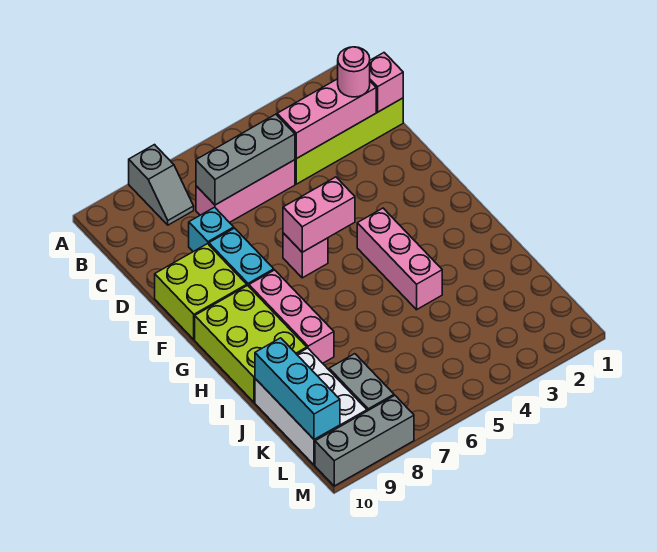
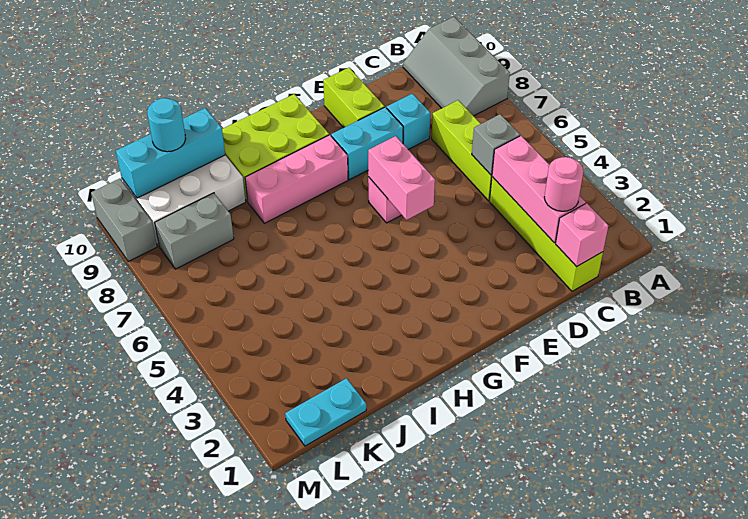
grey 1x2 slope [129,145,194,225] -> grey 2x3 slope [403,17,510,116]
pink 1x3 brick [196,160,295,223] -> lime 1x3 brick [432,100,492,201]
grey 1x3 brick [196,114,295,205] -> grey 1x1 brick [472,114,520,175]
lime 2x2 brick [155,244,247,340] -> lime 1x2 brick [323,68,385,128]
pink 1x3 brick [357,208,442,310] -> none
none -> cyan 1x2 plate [285,378,366,446]
none -> cyan 1x1 round brick [147,98,186,152]
grey 1x3 brick [315,396,414,486] -> grey 1x2 brick [91,179,157,261]

